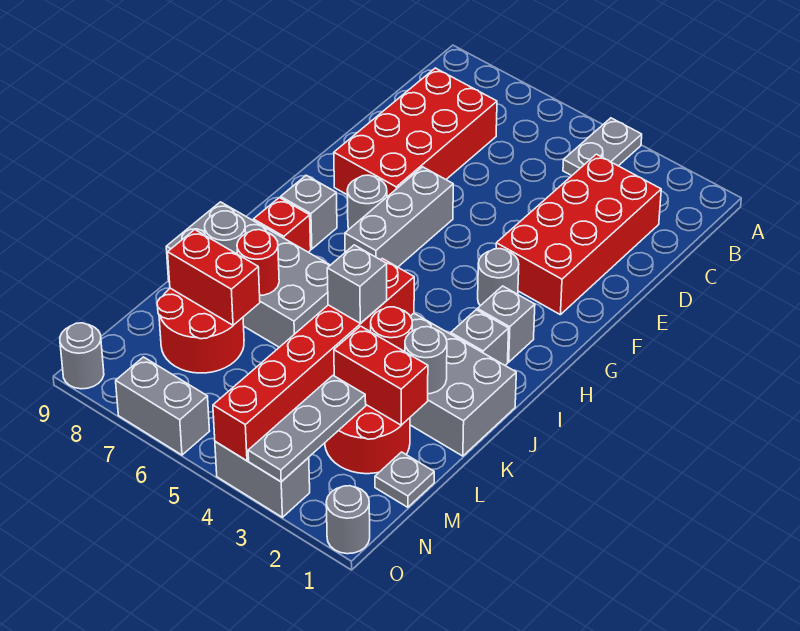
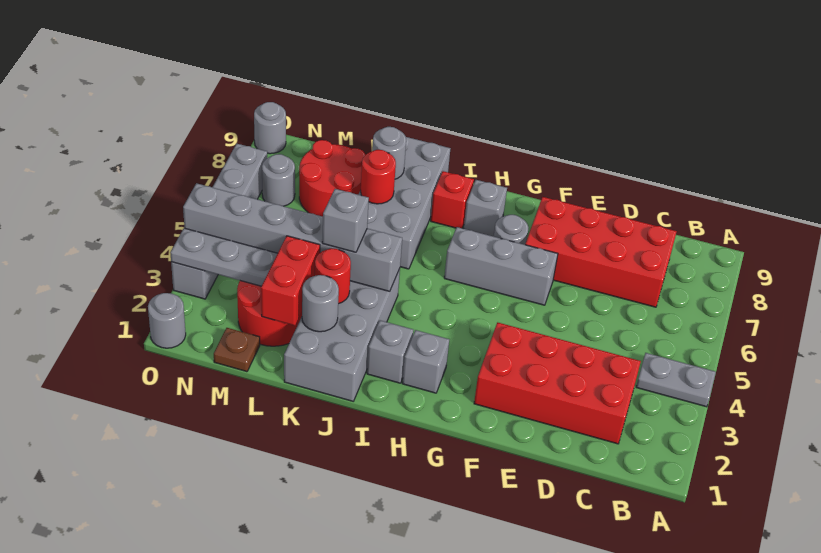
grey 1x1 round brick [478,249,519,306] -> grey 1x1 round brick moved to [262,154,295,206]
red 1x6 brick [213,259,414,461] -> grey 1x6 brick [183,183,402,291]
red 1x2 brick [168,230,260,325] -> none
grey 1x1 plate [375,452,434,507] -> brown 1x1 plate [214,328,260,372]

